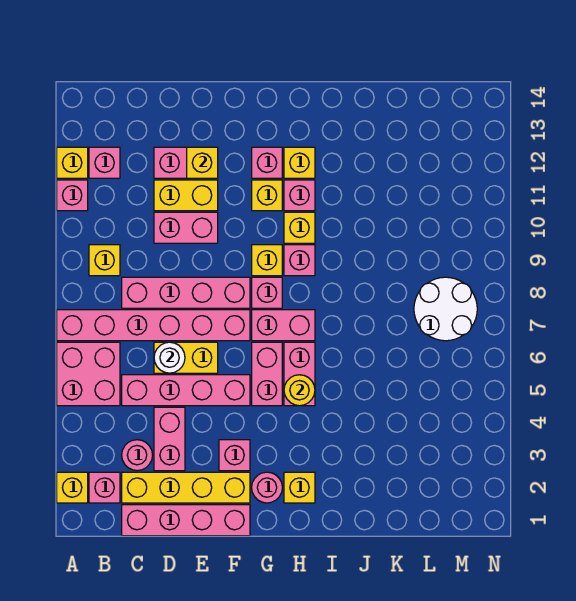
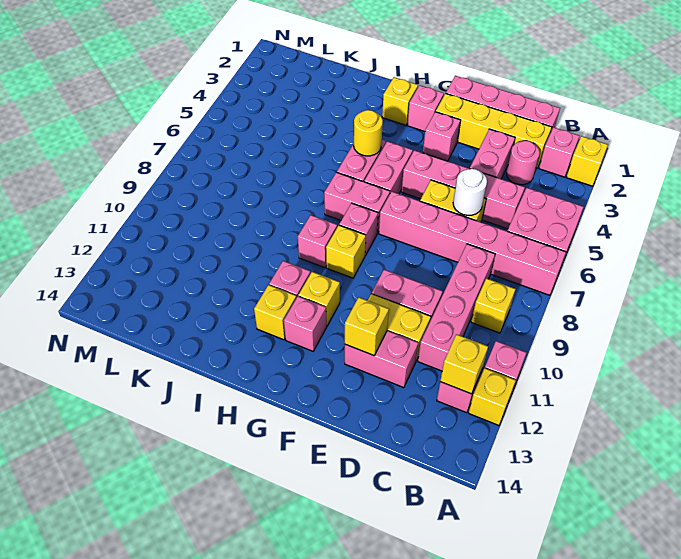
pink 1x4 brick [122,277,250,308] -> pink 1x4 brick turned to [418,244,495,371]
pink 1x1 round brick [252,472,282,503] -> pink 1x1 brick [407,85,444,132]
yellow 1x1 brick [284,212,315,243] -> yellow 1x1 brick moved to [440,334,488,394]
white 2x2 round brick [414,277,477,341] -> none

